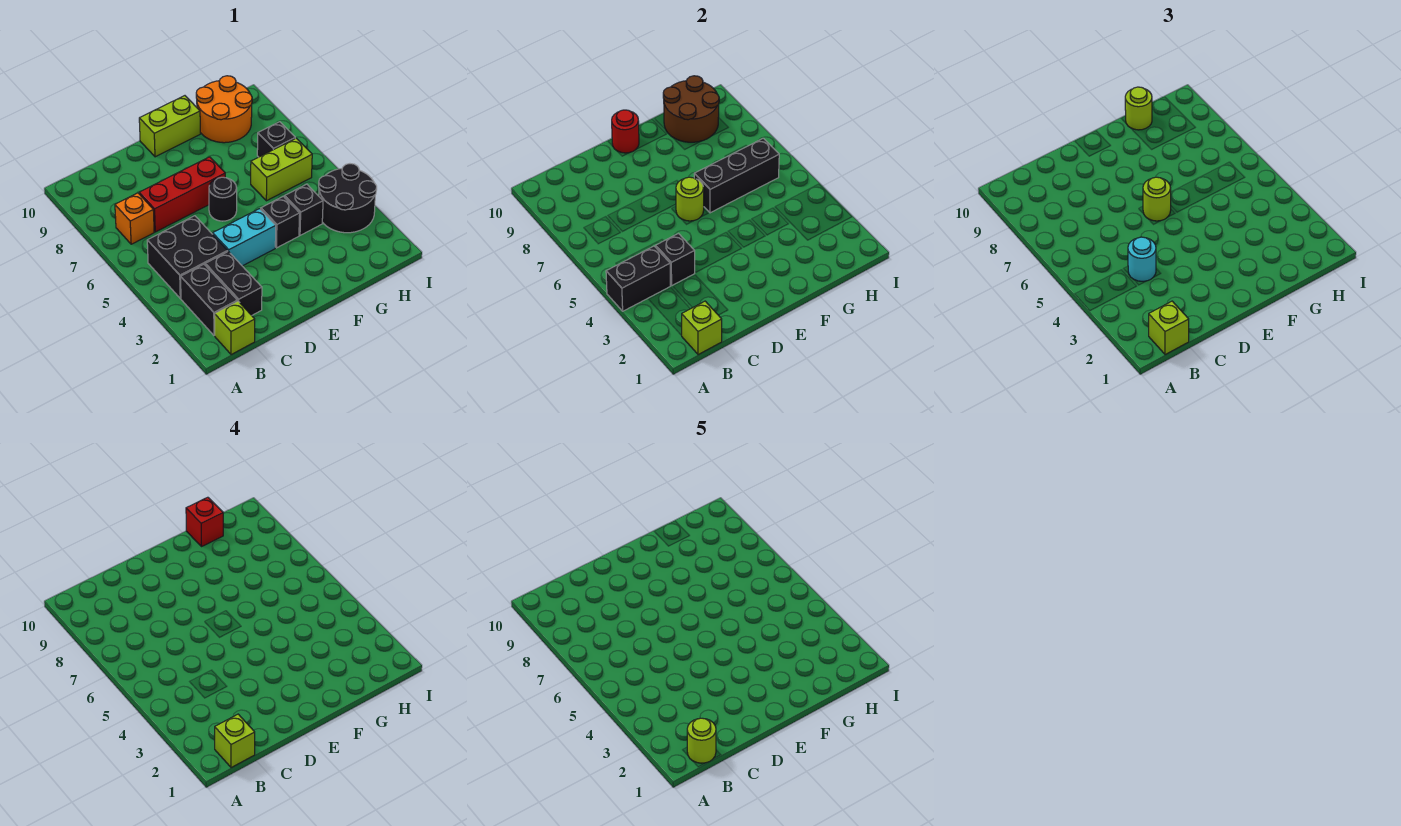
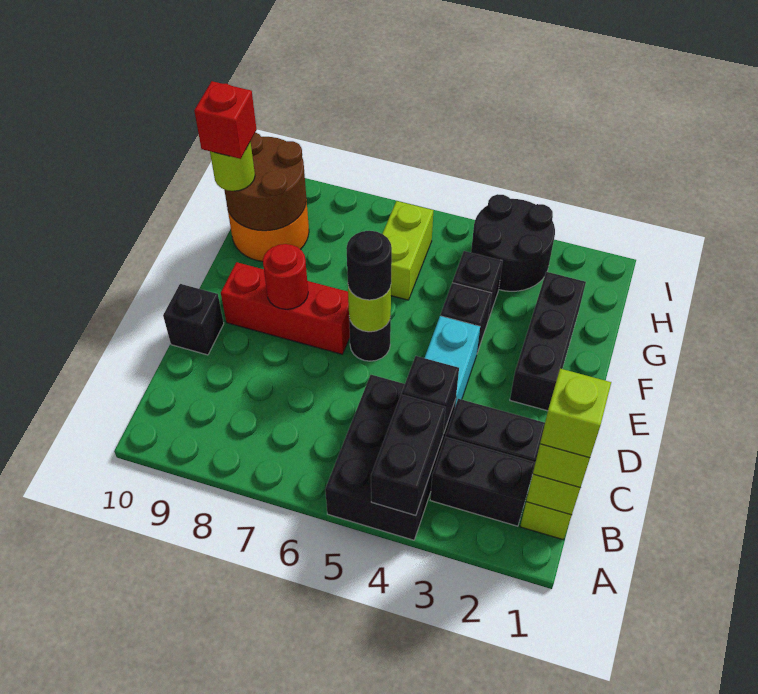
lime 1x1 round brick [687,718,716,763] -> none
black 2x2 brick [147,216,228,298] -> black 2x3 brick [325,375,456,540]
orange 1x1 brick [115,193,154,244] -> none
cyan 1x1 round brick [1128,237,1156,281] -> none
red 1x3 brick [139,157,225,232] -> red 1x3 brick turned to [221,262,350,354]
lime 1x1 round brick [1143,177,1171,221] -> black 1x1 round brick [346,231,392,300]
lime 1x2 brick [139,96,200,157] -> none
red 1x1 round brick [612,110,639,153] -> red 1x1 round brick moved to [263,244,308,309]
black 1x3 brick [694,138,779,213] -> black 1x3 brick moved to [510,272,586,411]
black 1x1 brick [257,122,295,157] -> black 1x1 brick moved to [163,284,224,355]

